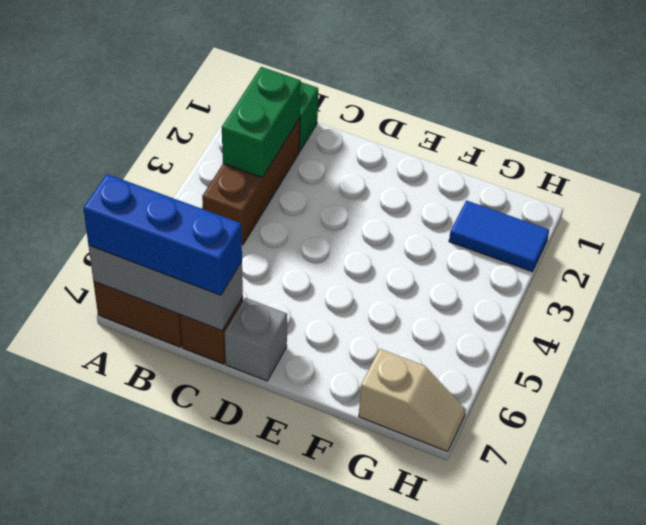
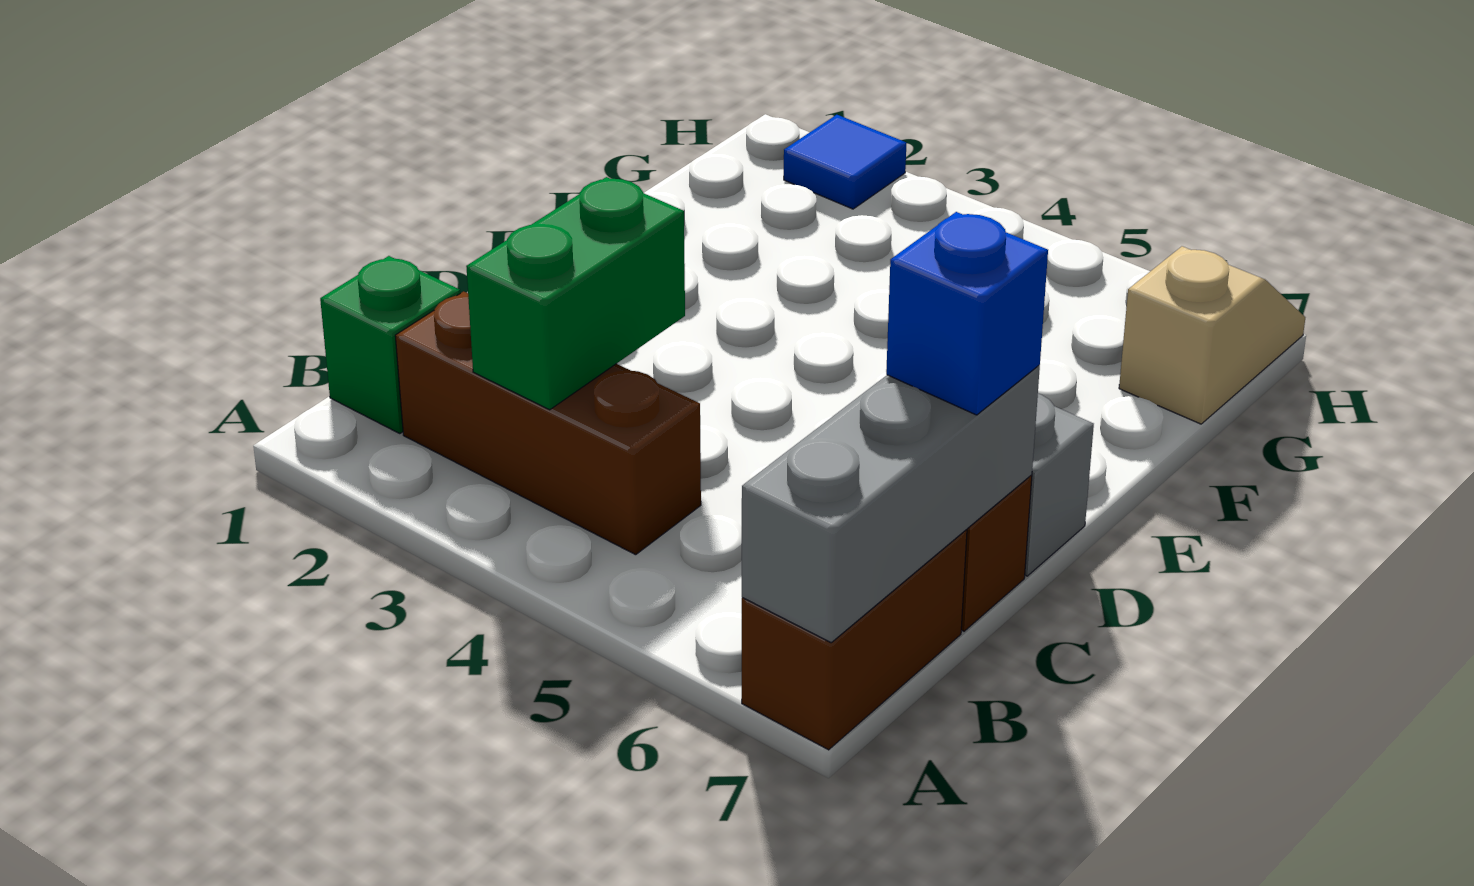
blue 1x3 brick [83,174,242,295] -> blue 1x1 brick [886,212,1048,415]
green 1x2 brick [222,67,301,177] -> green 1x2 brick turned to [466,177,685,410]
blue 1x2 tile [449,200,549,272] -> blue 1x1 tile [784,115,906,209]

